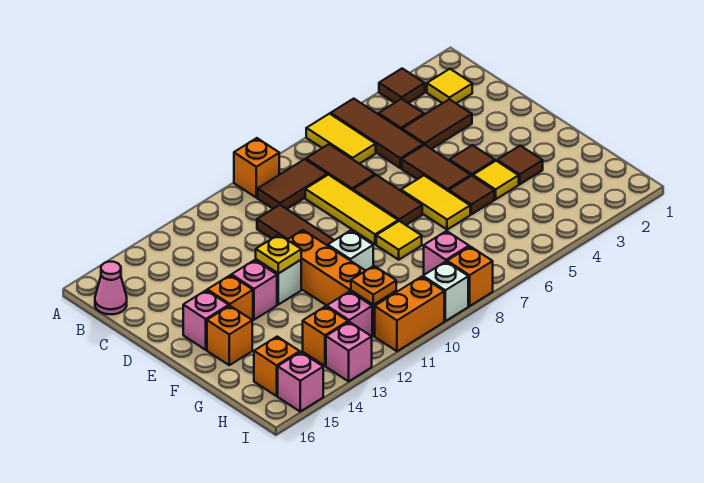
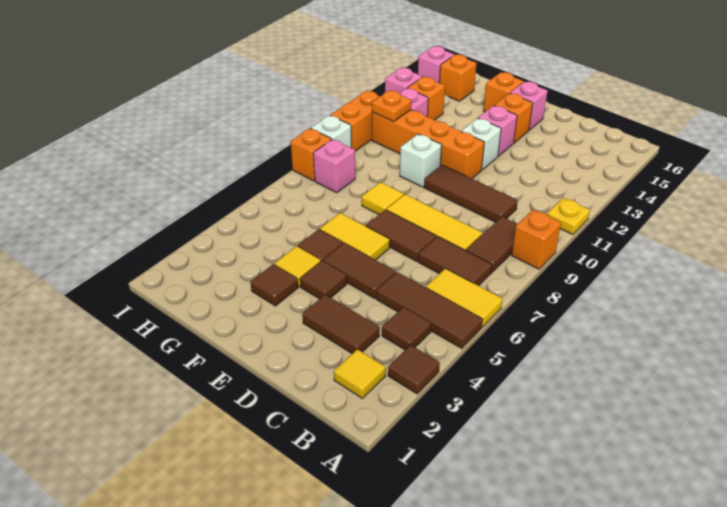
pink 1x1 cone [95,262,127,314] -> none
brown 1x2 tile [402,99,472,149] -> brown 1x2 tile turned to [302,295,380,354]
yellow 1x1 plate [256,235,301,273] -> yellow 1x1 plate moved to [547,198,590,235]

